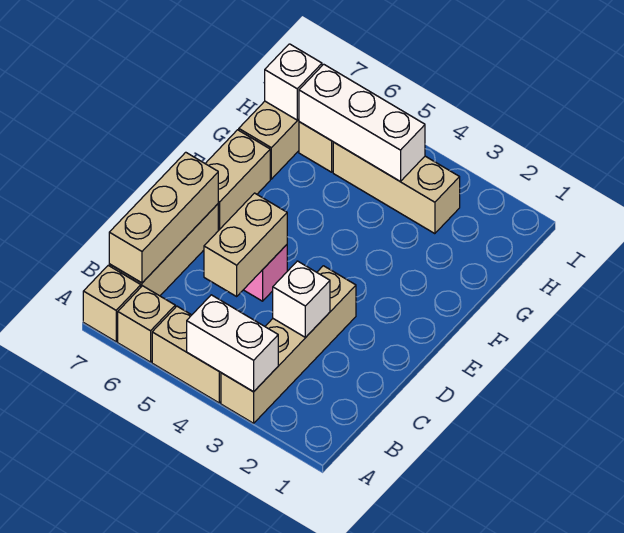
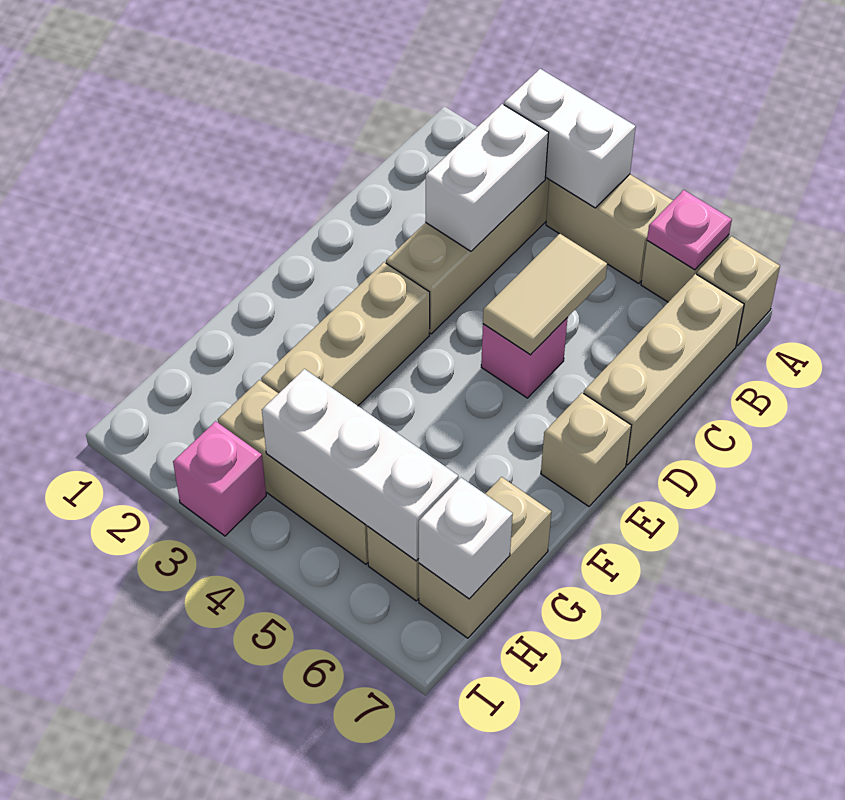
none -> pink 1x1 plate [647,190,732,270]
tan 1x3 brick [109,152,218,283] -> tan 1x3 brick moved to [261,262,430,406]
white 1x1 brick [273,261,330,337] -> white 1x2 brick [425,104,549,251]
tan 1x2 brick [204,193,287,296] -> tan 1x2 tile [483,234,607,355]
tan 1x2 brick [205,130,270,231] -> tan 1x1 brick [541,393,631,506]
none -> pink 1x1 brick [173,421,266,536]

